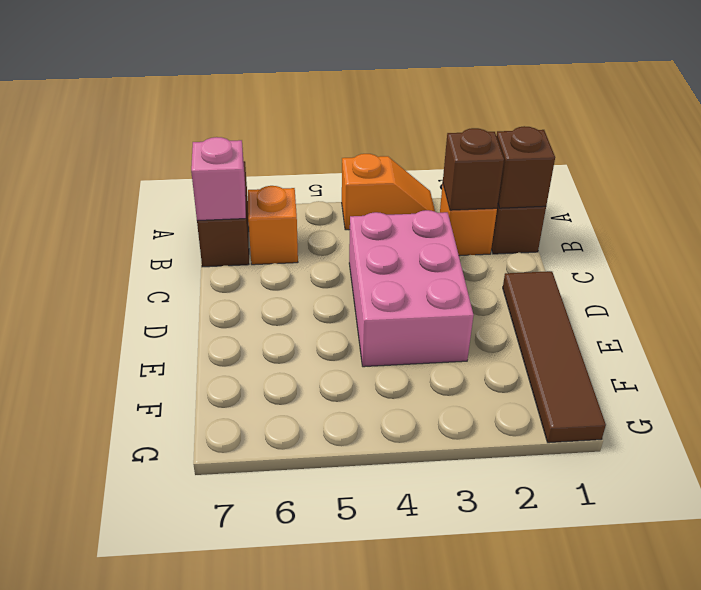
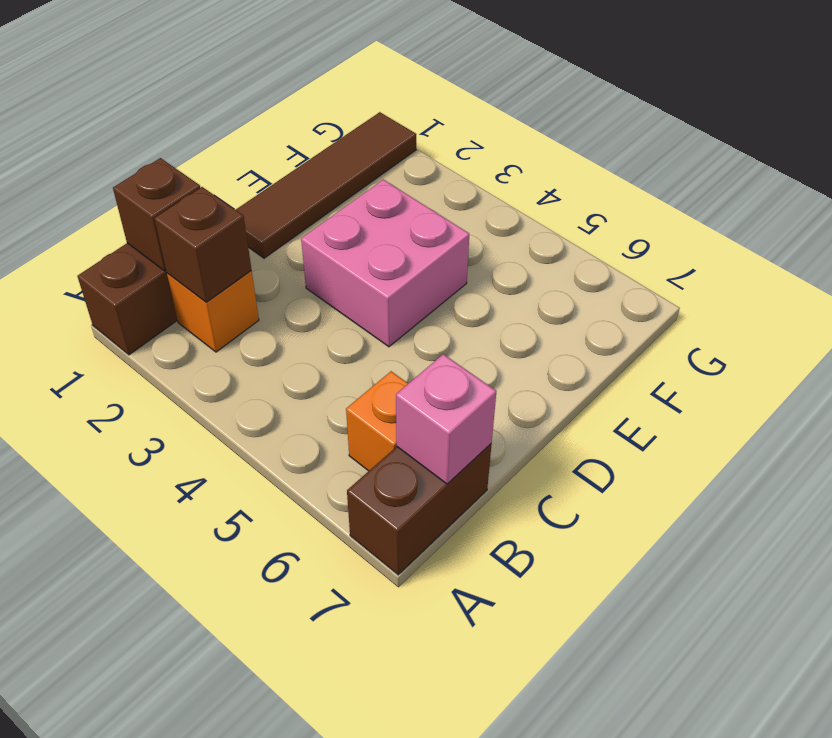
orange 1x2 slope [342,154,435,230] -> none
pink 2x3 brick [349,210,474,367] -> pink 2x2 brick [301,180,469,347]

